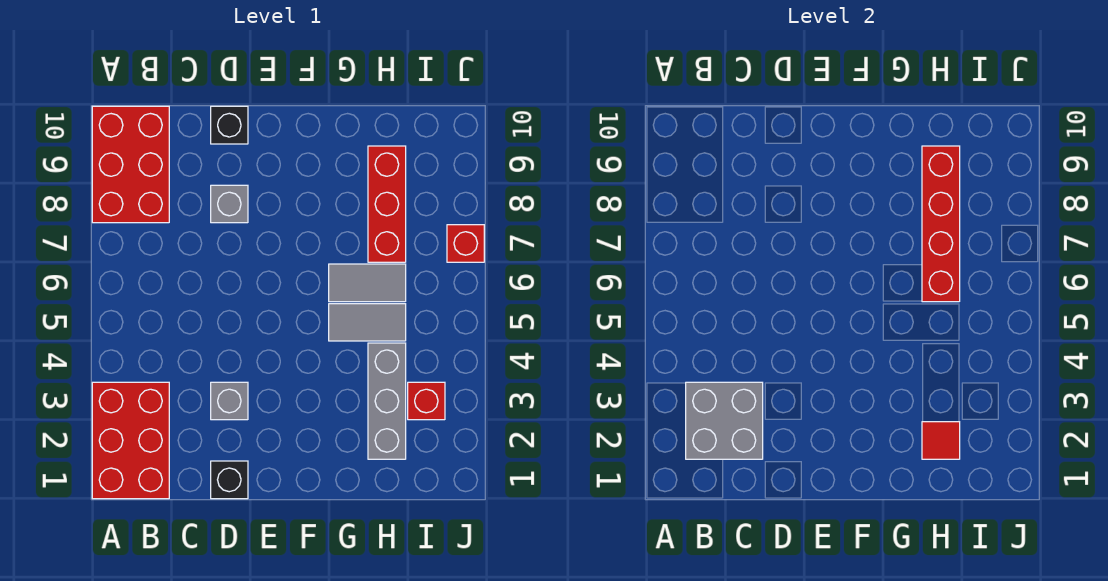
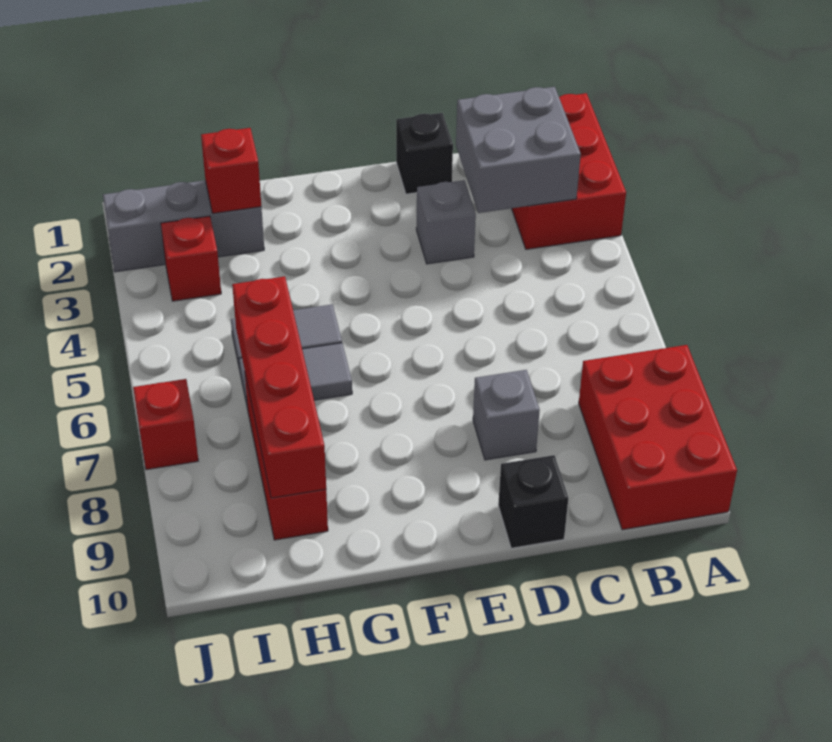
grey 1x3 brick [368,343,406,459] -> grey 1x3 brick turned to [103,180,264,272]
red 1x1 tile [922,422,960,459] -> red 1x1 brick [201,128,261,213]

